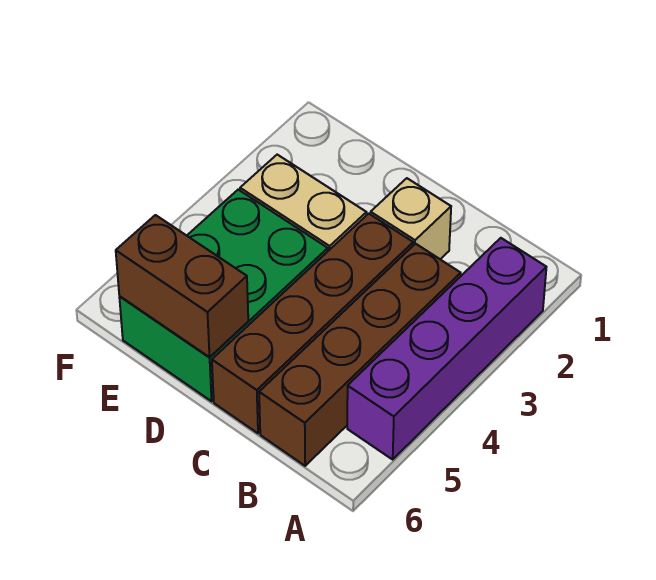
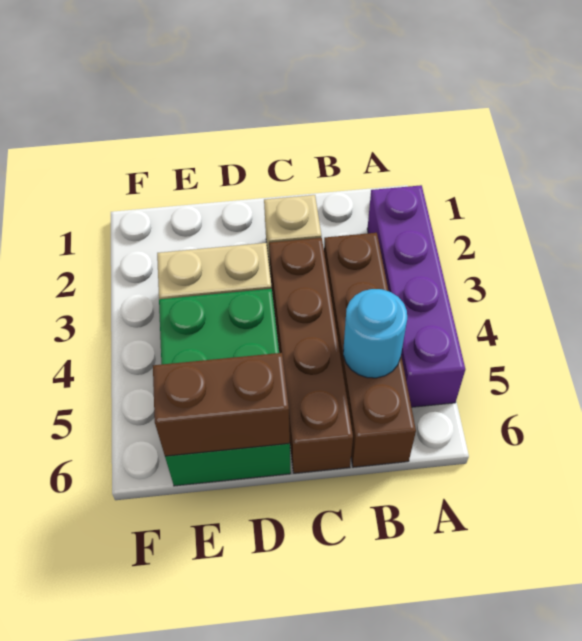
none -> cyan 1x1 round brick [343,289,407,378]

